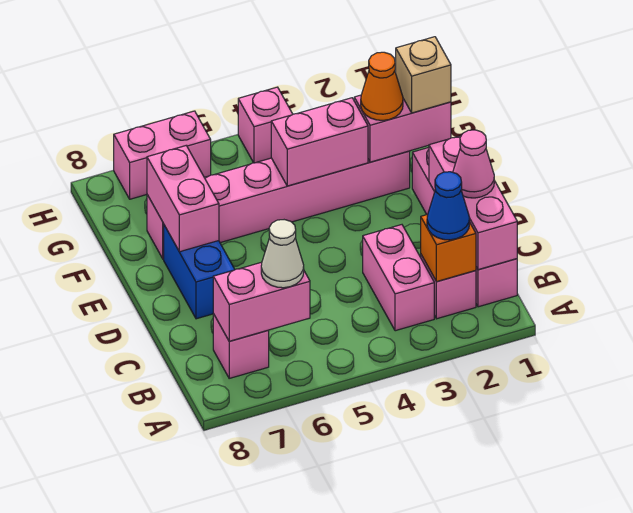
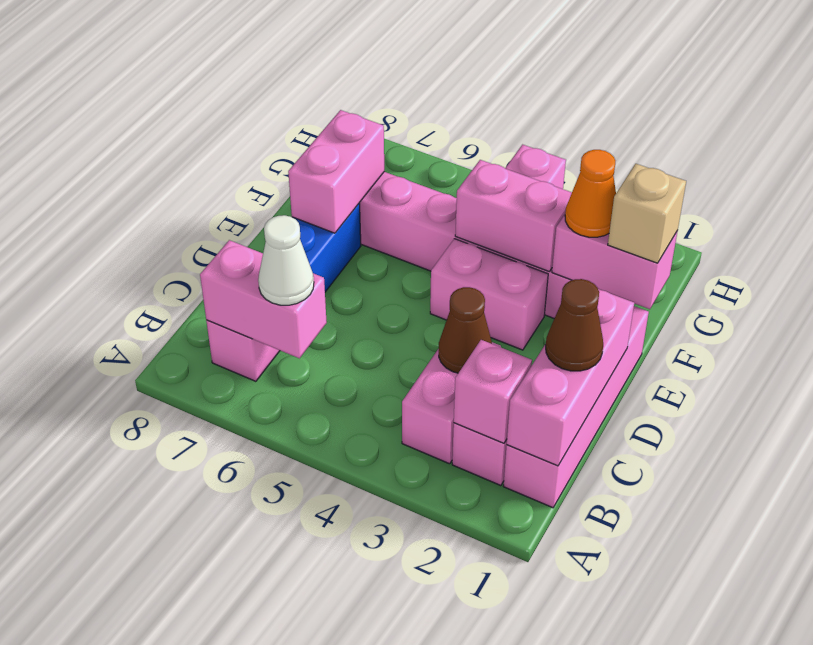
orange 1x1 brick [421,215,476,282] -> pink 1x1 brick [454,340,532,443]
blue 1x1 cone [427,172,470,240] -> none
pink 1x1 cone [453,130,494,198] -> brown 1x1 cone [546,279,603,371]
none -> brown 1x1 cone [439,287,492,373]
pink 1x2 brick [114,111,211,199] -> pink 1x2 brick moved to [430,239,548,350]

